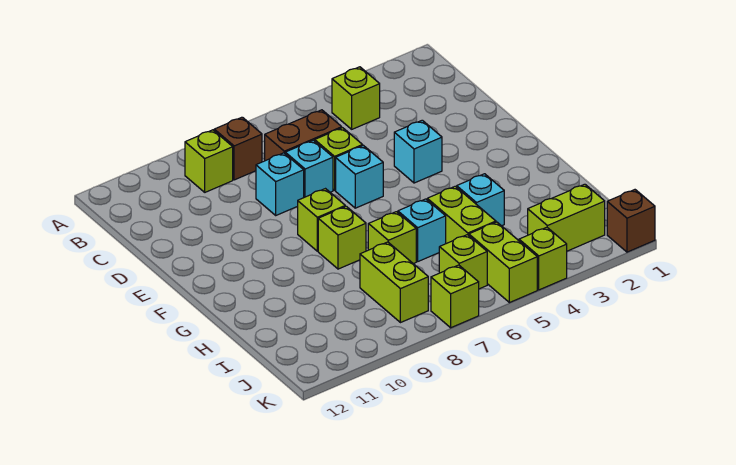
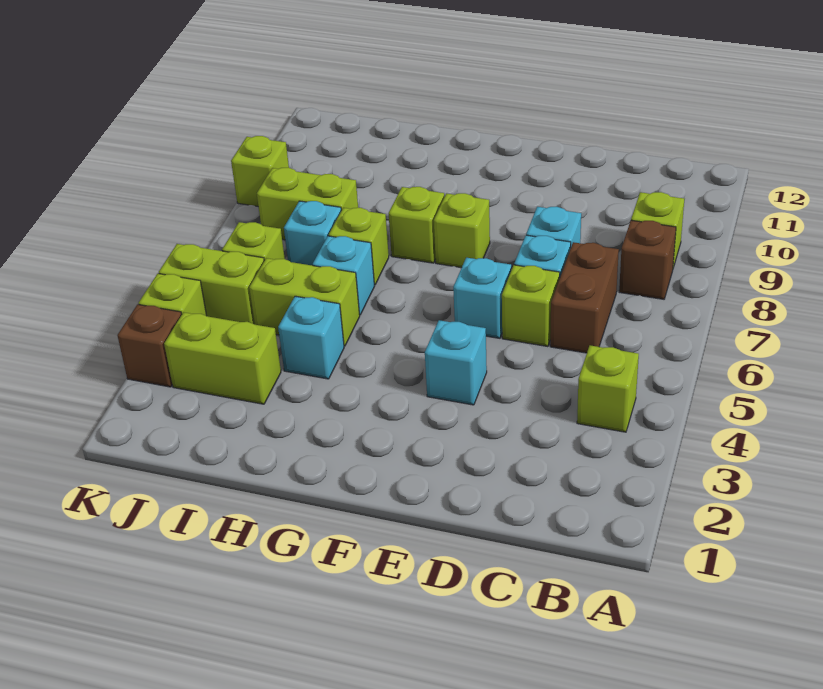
none -> cyan 1x1 brick [284,201,341,266]
lime 1x2 brick [528,184,605,251] -> lime 1x2 brick turned to [164,312,281,404]
brown 1x1 brick [607,190,655,252] -> brown 1x1 brick moved to [117,304,182,387]
lime 1x1 brick [431,265,479,328] -> lime 1x1 brick moved to [231,136,289,206]

